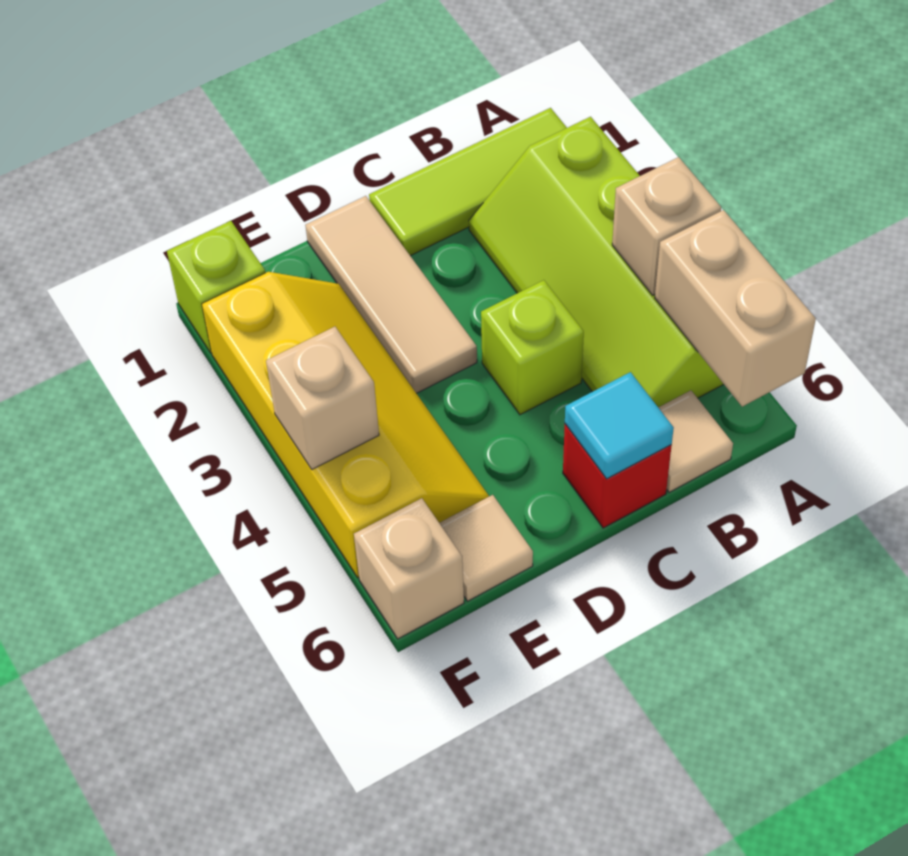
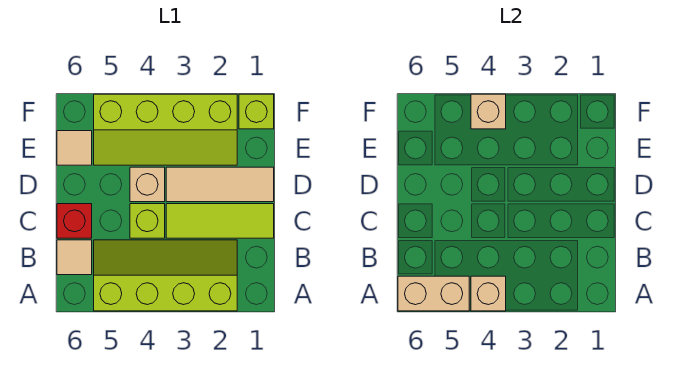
lime 1x3 tile [369,108,567,256] -> lime 1x3 tile turned to [166,204,274,238]
cyan 1x1 tile [565,372,674,479] -> none
yellow 2x4 slope [202,272,489,578] -> lime 2x4 slope [94,94,237,165]
tan 1x1 brick [354,498,464,639] -> tan 1x1 brick moved to [130,167,165,202]

